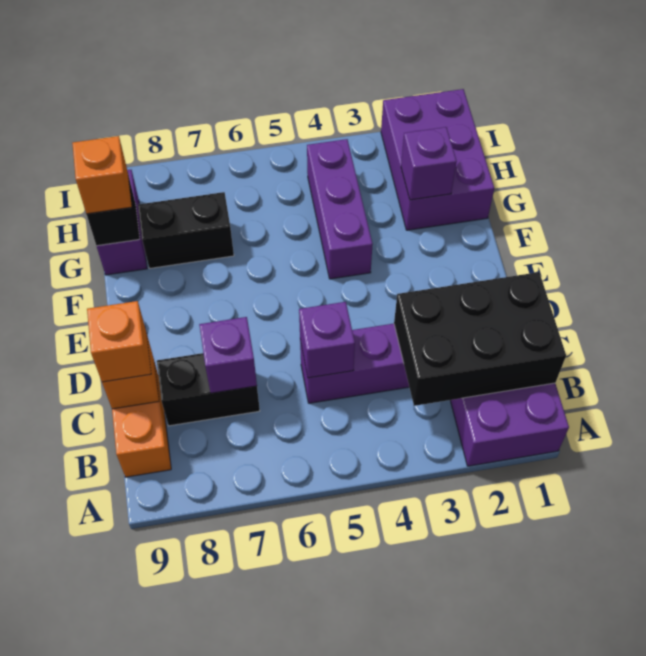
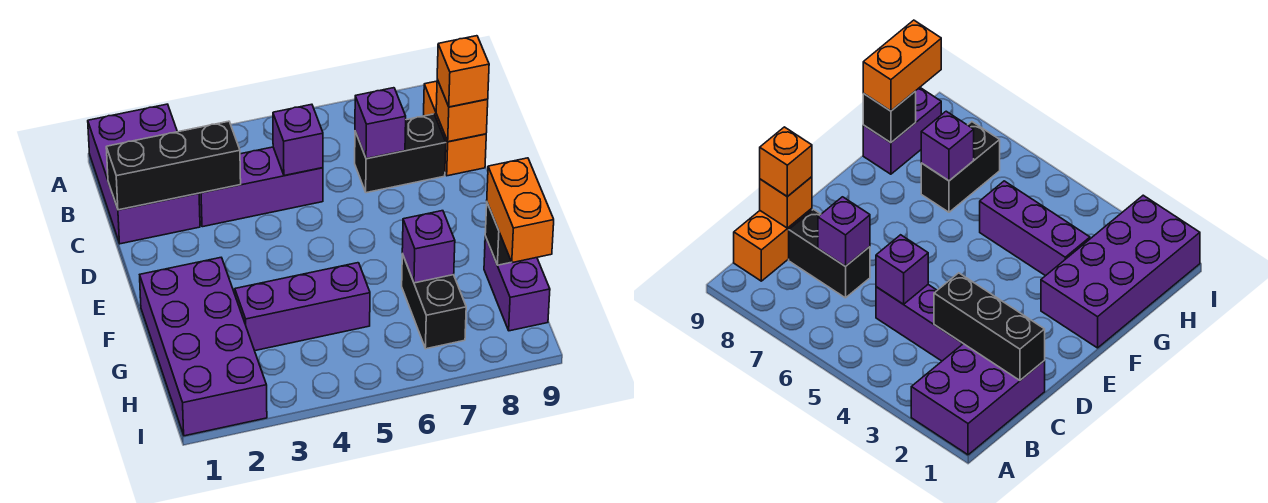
black 2x3 brick [394,272,566,406] -> black 1x3 brick [106,121,241,210]
purple 1x3 brick [307,139,373,279] -> purple 1x3 brick turned to [235,263,370,351]
purple 2x3 brick [381,89,494,230] -> purple 2x4 brick [140,258,267,436]
purple 1x1 brick [401,127,457,200] -> purple 1x1 brick moved to [402,211,455,283]
black 1x2 brick [138,192,234,268] -> black 1x2 brick turned to [402,254,466,349]
orange 1x1 brick [72,136,132,214] -> orange 1x2 brick [487,158,554,263]

